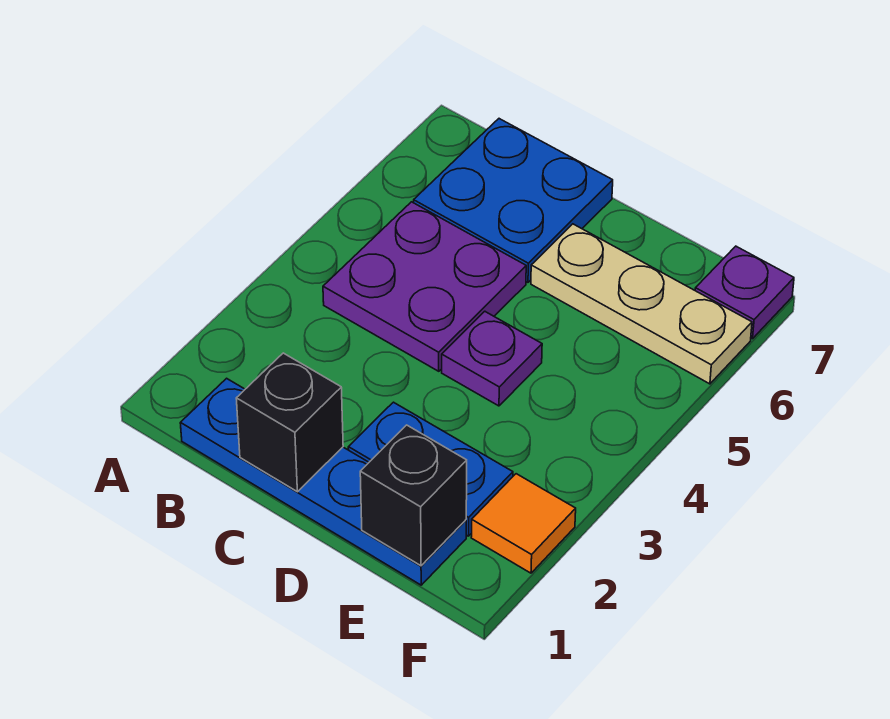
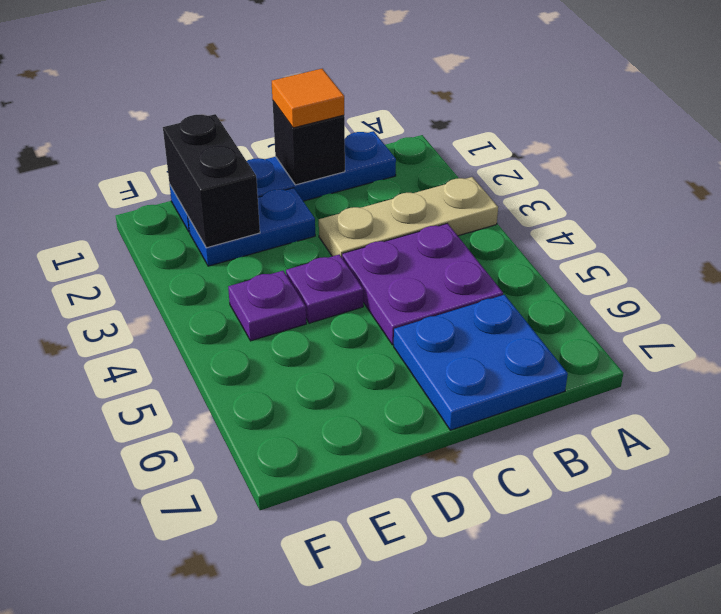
tan 1x3 plate [531,224,752,384] -> tan 1x3 plate moved to [319,177,498,257]
black 1x1 brick [360,425,467,566] -> black 1x2 brick [163,114,260,248]
orange 1x1 tile [471,474,576,573] -> orange 1x1 tile moved to [272,69,344,128]
purple 1x1 plate [695,246,794,339] -> purple 1x1 plate moved to [228,271,306,341]

